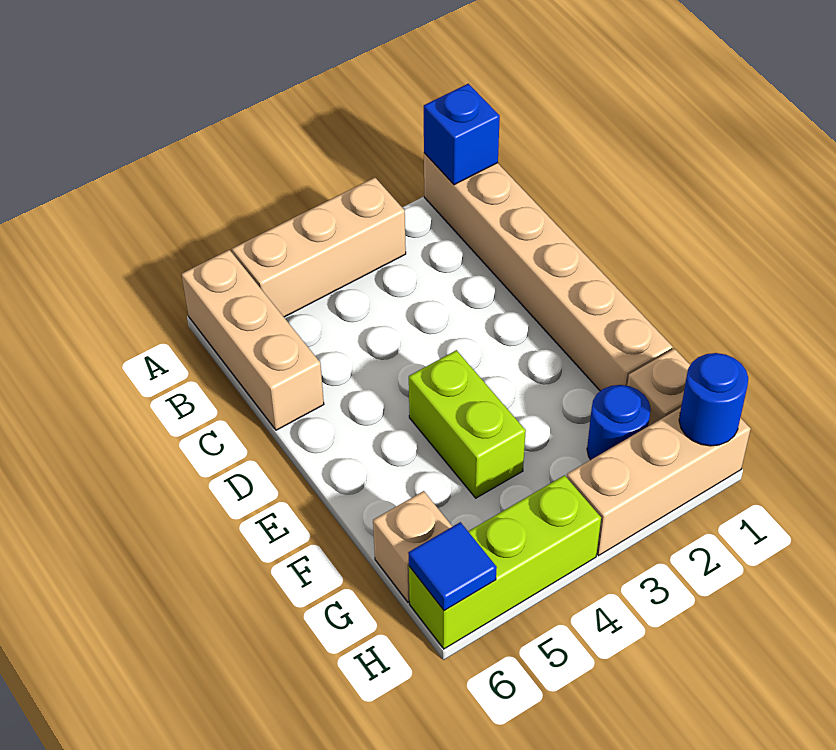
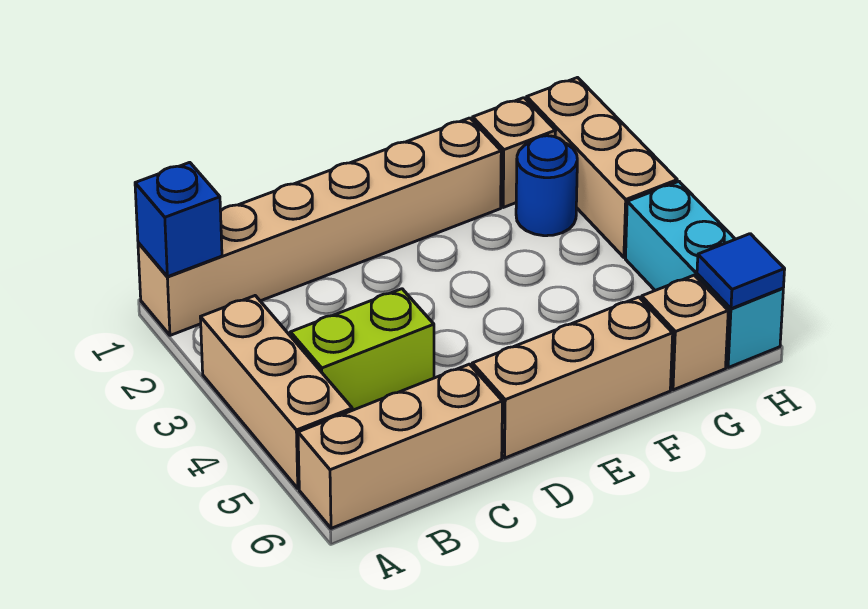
none -> tan 1x3 brick [472,297,673,458]
lime 1x2 brick [409,350,526,498] -> lime 1x2 brick moved to [290,289,434,410]
blue 1x1 round brick [679,353,748,446] -> none
lime 1x3 brick [409,475,601,649] -> cyan 1x3 brick [625,182,783,368]

